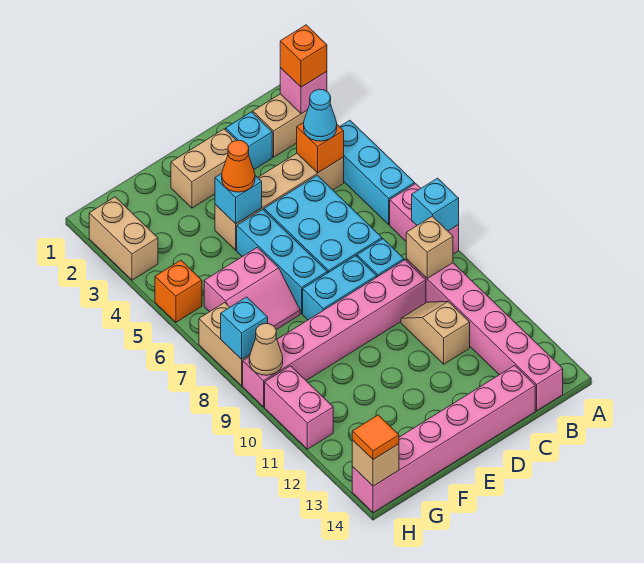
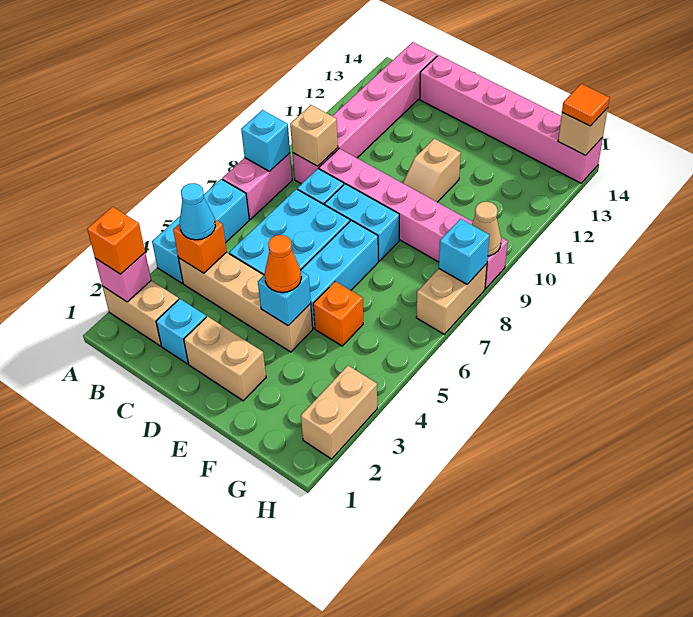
tan 1x2 slope [401,301,470,364] -> tan 1x2 slope moved to [403,138,461,202]
pink 2x2 slope [204,247,300,330] -> none
orange 1x1 brick [155,260,202,322] -> orange 1x1 brick moved to [313,281,363,346]
pink 1x2 brick [265,366,333,449] -> none

